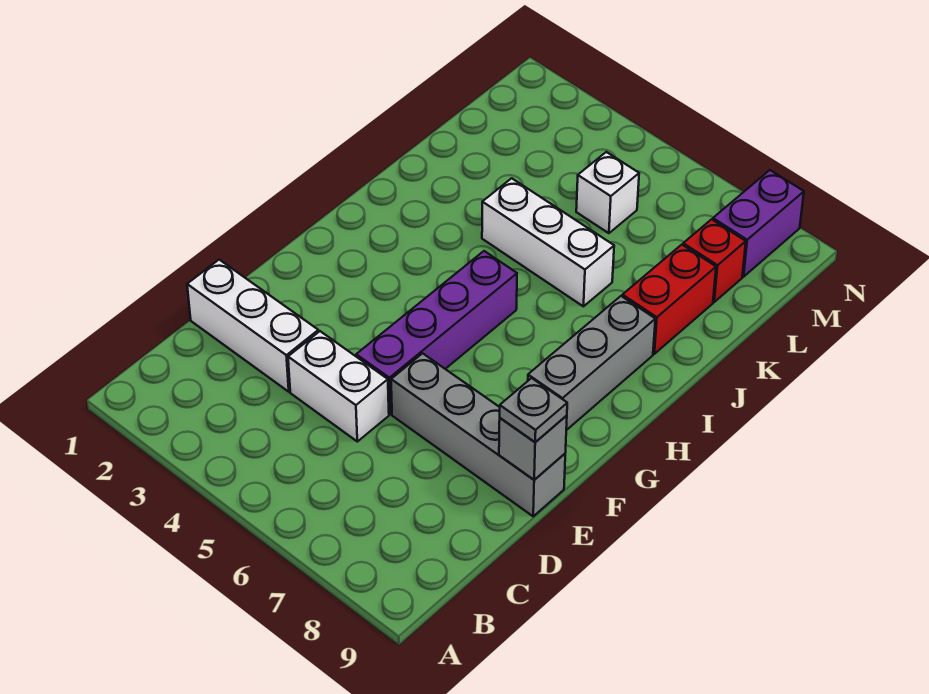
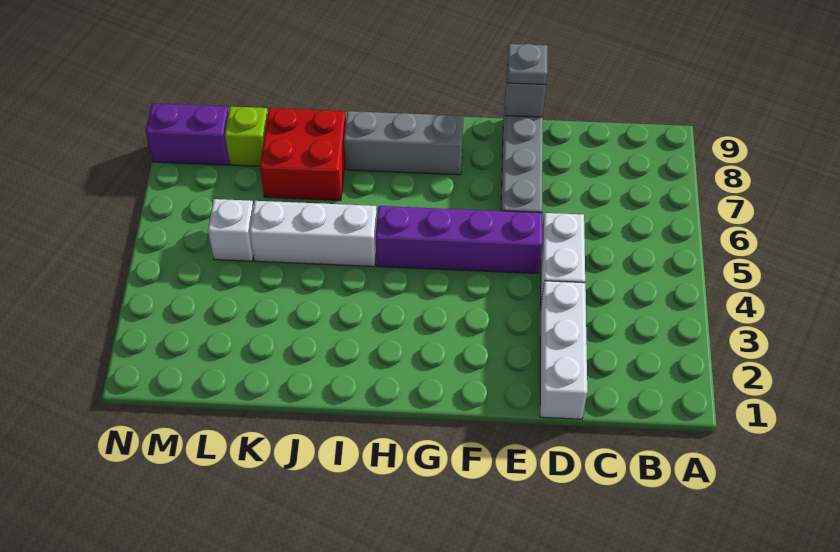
white 1x3 brick [482,178,614,306] -> white 1x3 brick turned to [250,201,377,266]
red 1x2 brick [622,245,716,354] -> red 2x2 brick [260,108,346,201]
red 1x1 brick [683,219,746,302] -> lime 1x1 brick [225,107,268,166]

